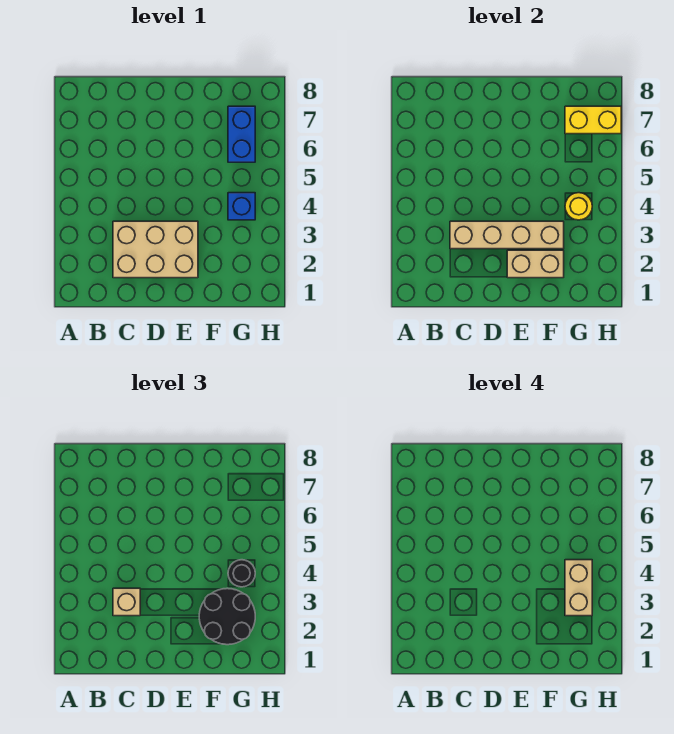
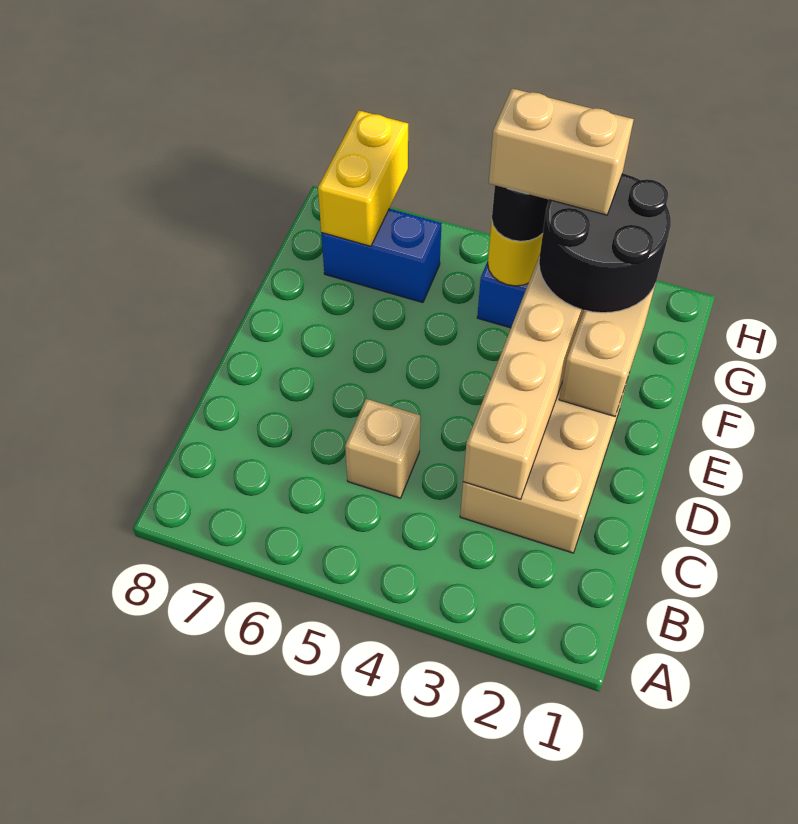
tan 1x1 brick [113,588,140,616] -> tan 1x1 brick moved to [345,399,420,498]

